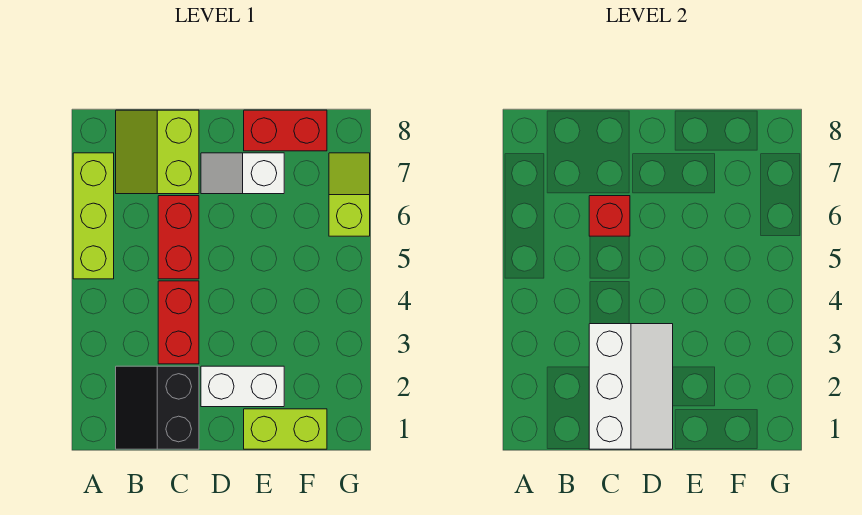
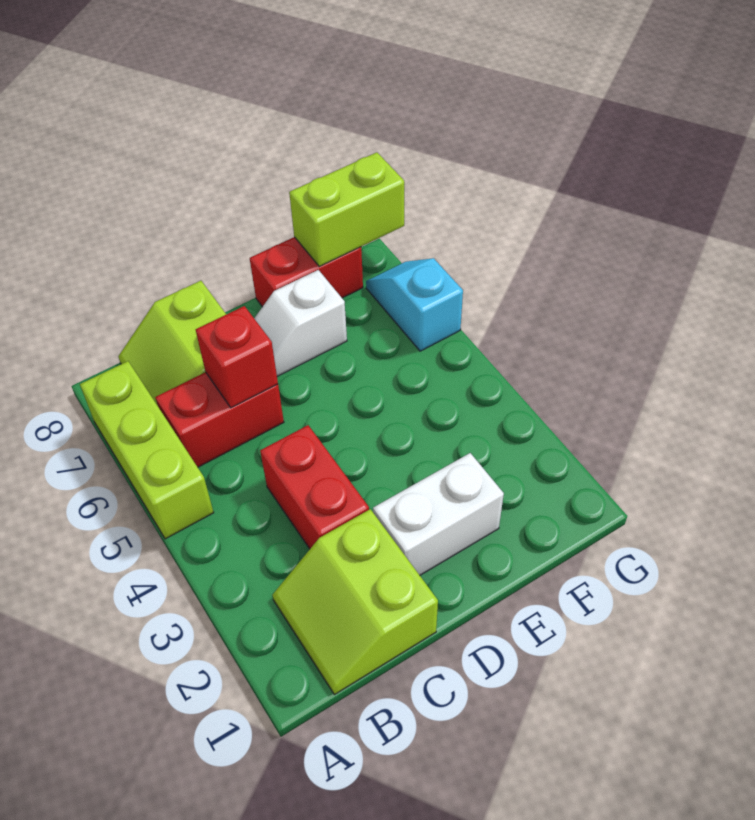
black 2x2 slope [116,366,199,449] -> lime 2x2 slope [273,509,438,695]
white 2x3 slope [589,324,673,449] -> none
red 1x2 brick [158,196,199,279] -> red 1x2 brick turned to [155,372,284,467]
lime 1x2 brick [244,409,327,449] -> lime 1x2 brick moved to [289,152,404,267]
lime 1x2 slope [329,153,370,236] -> cyan 1x2 slope [366,258,463,351]

